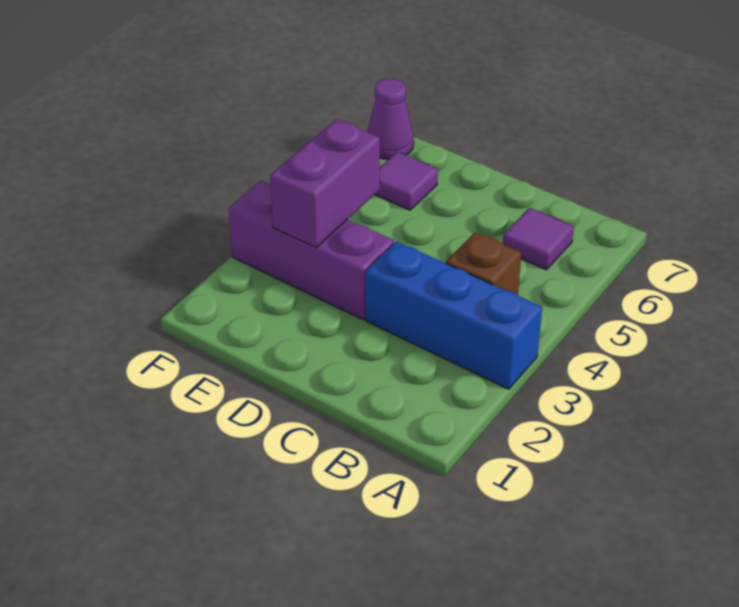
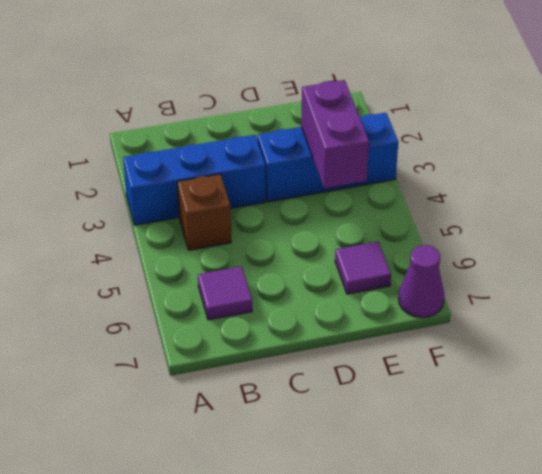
purple 1x3 brick [229,181,394,320] -> blue 1x3 brick [257,113,398,202]

